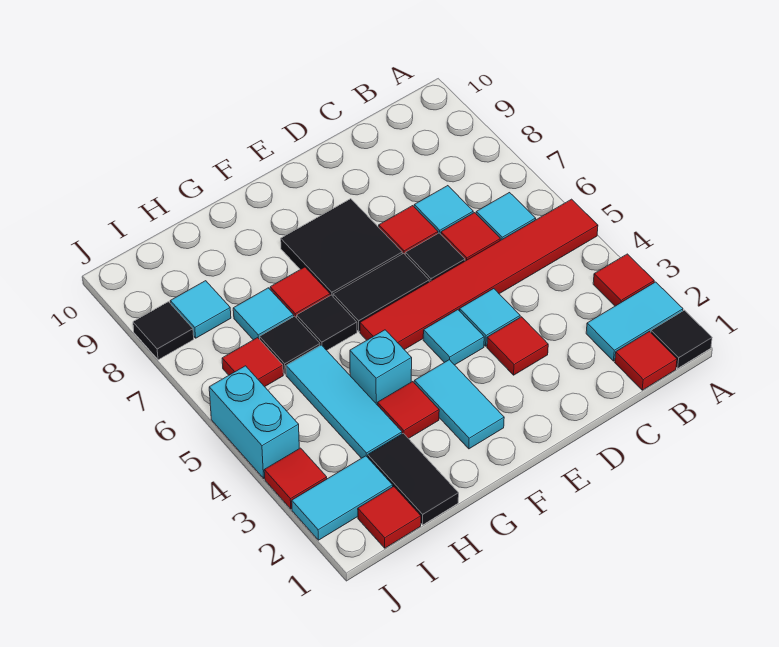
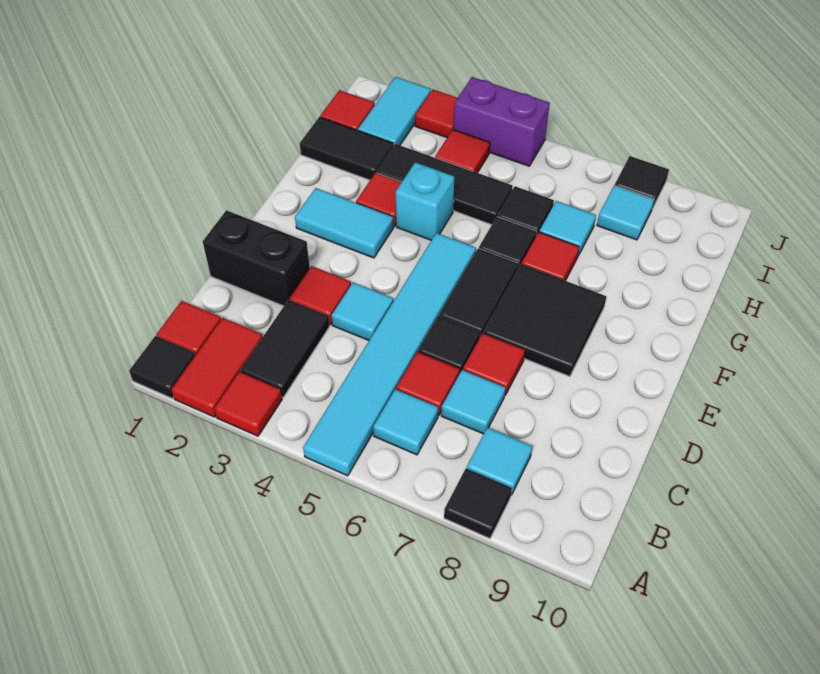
cyan 1x2 tile [586,282,683,361] -> red 1x2 tile [171,318,263,417]
red 1x6 tile [360,199,598,350] -> cyan 1x6 tile [303,233,476,476]
none -> black 1x1 tile [444,468,512,538]
none -> black 1x2 tile [240,300,329,397]
none -> black 1x2 brick [203,210,310,306]
cyan 1x1 tile [423,310,484,365] -> cyan 1x1 tile moved to [467,427,532,495]
cyan 1x3 tile [286,345,402,458] -> black 1x3 tile [376,144,513,225]
red 1x1 tile [222,338,283,387] -> red 1x1 tile moved to [435,130,490,173]
cyan 1x2 brick [209,366,299,478] -> purple 1x2 brick [454,77,550,166]

